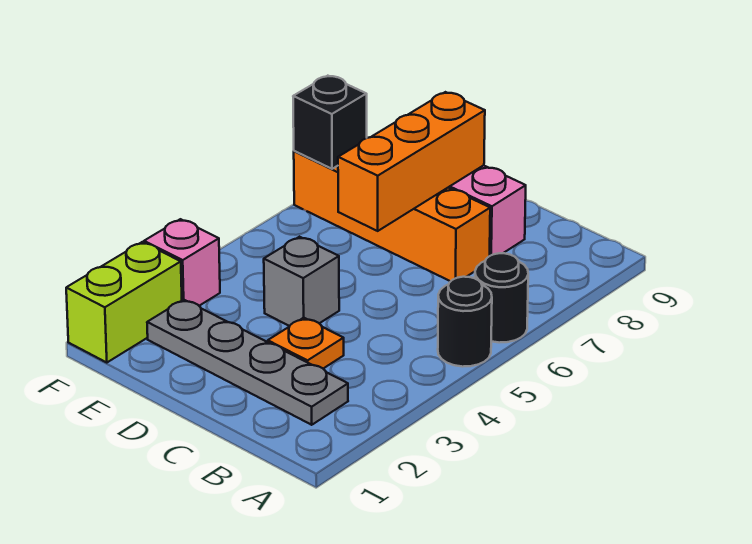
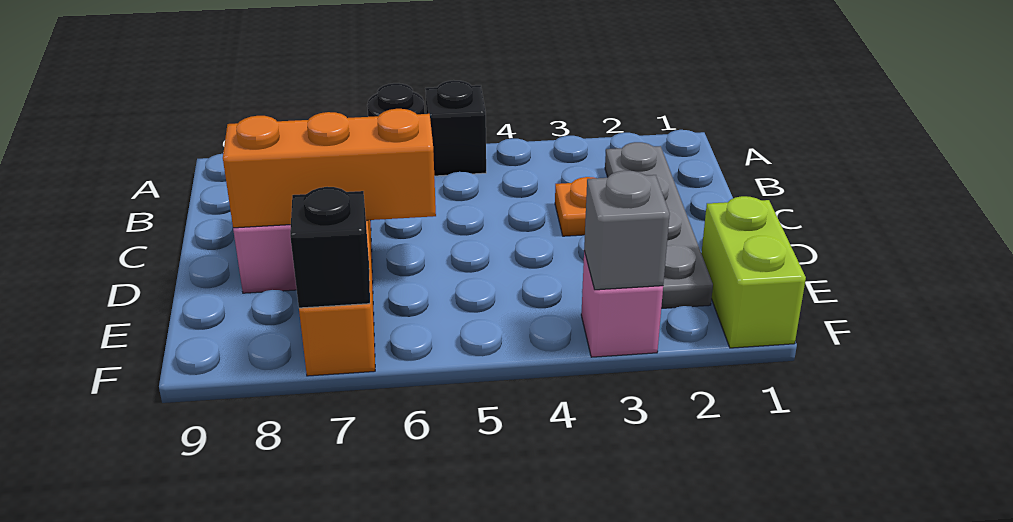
black 1x1 round brick [438,277,492,367] -> black 1x1 brick [425,80,486,176]
grey 1x1 brick [264,237,339,326] -> grey 1x1 brick moved to [584,171,670,290]
lime 1x2 brick [66,242,182,363] -> lime 1x2 brick turned to [701,196,806,348]

